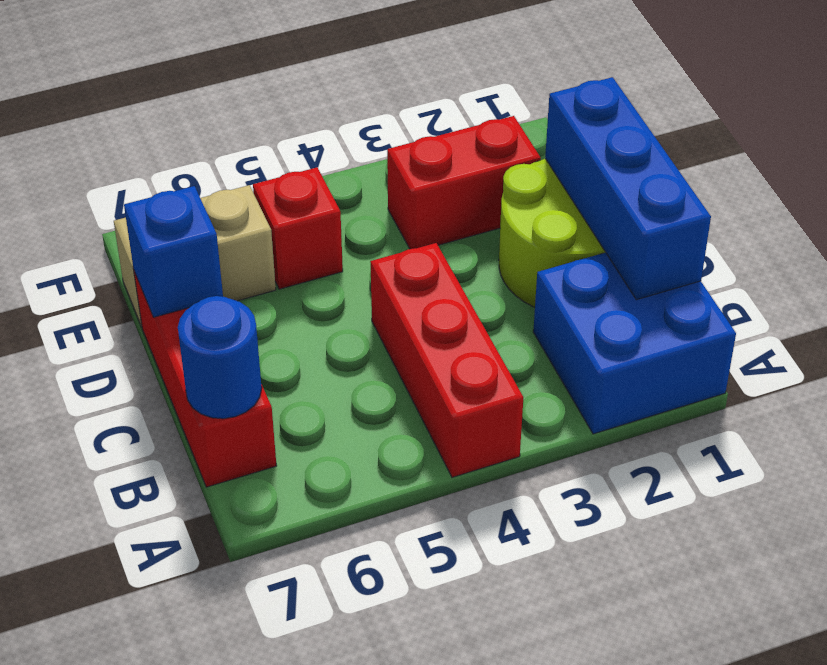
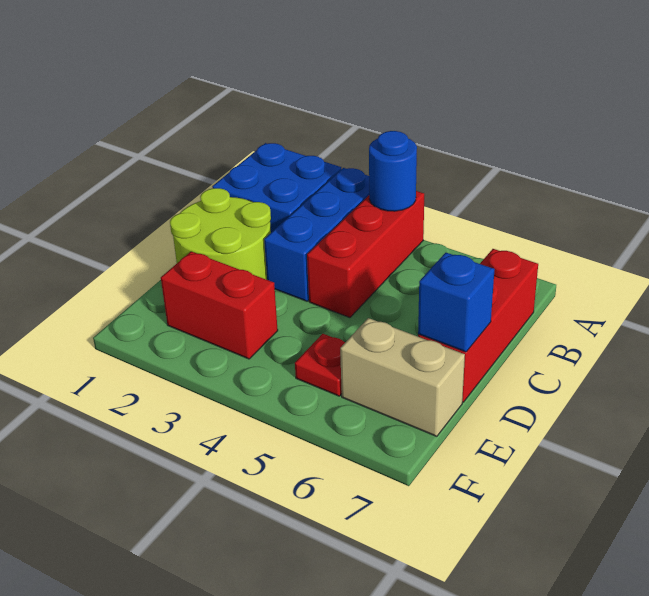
blue 1x3 brick [545,77,711,300] -> blue 1x3 brick moved to [264,168,369,301]
blue 1x1 round brick [178,296,262,419] -> blue 1x1 round brick moved to [369,131,417,211]
red 1x1 brick [253,168,343,289] -> red 1x1 plate [295,334,345,396]

